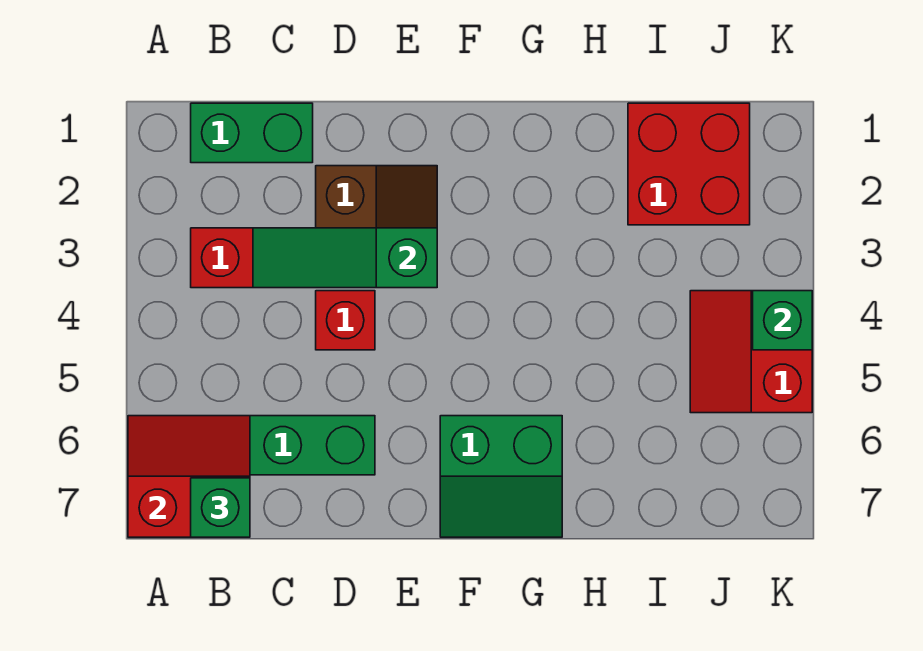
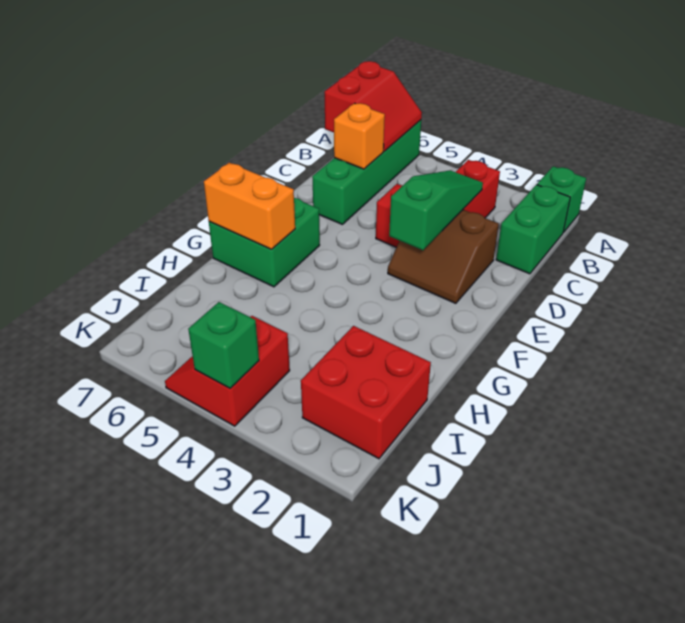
green 1x1 brick [191,478,250,537] -> green 1x1 brick moved to [537,166,586,232]
none -> orange 1x1 brick [334,103,385,169]
green 2x2 slope [440,416,562,537] -> green 2x2 brick [209,198,320,287]
none -> orange 1x2 brick [204,163,295,249]
red 2x2 slope [690,291,812,413] -> red 2x2 slope turned to [165,316,290,426]

